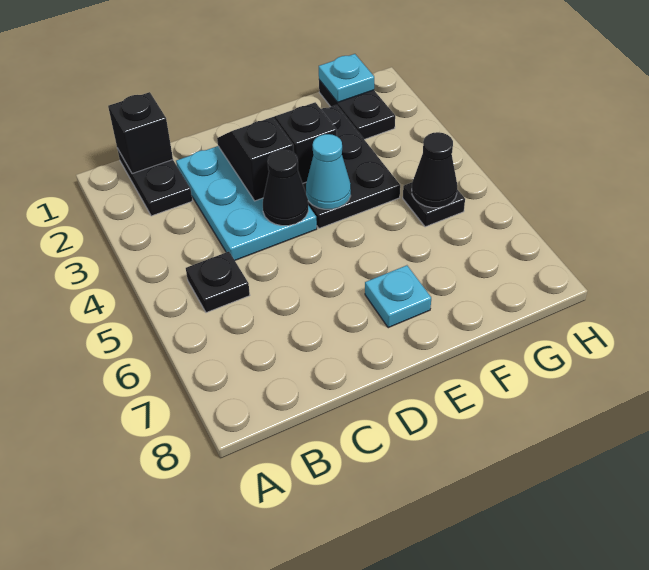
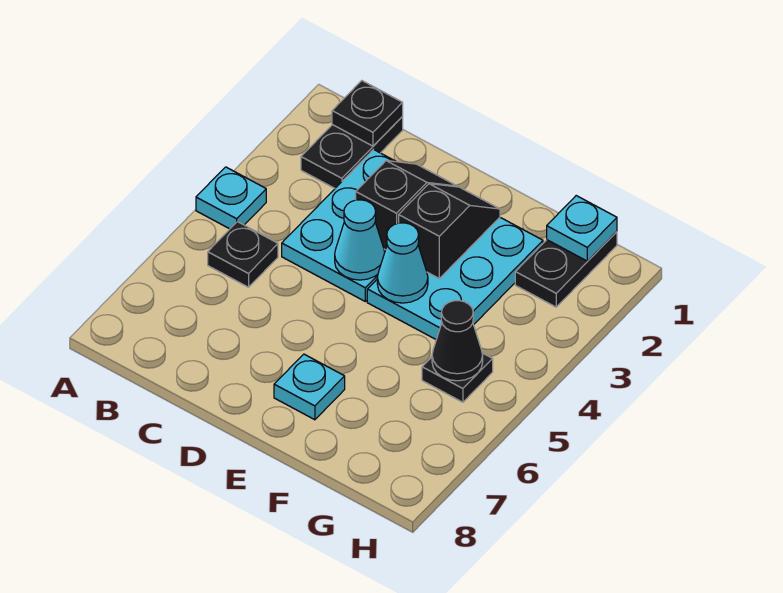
none -> cyan 1x1 plate [196,167,266,229]
black 1x1 brick [108,92,173,174] -> black 1x1 plate [332,81,403,146]
black 1x1 cone [263,150,308,226] -> cyan 1x1 cone [335,200,385,280]
black 2x3 plate [303,105,400,228] -> cyan 2x3 plate [367,218,543,339]

